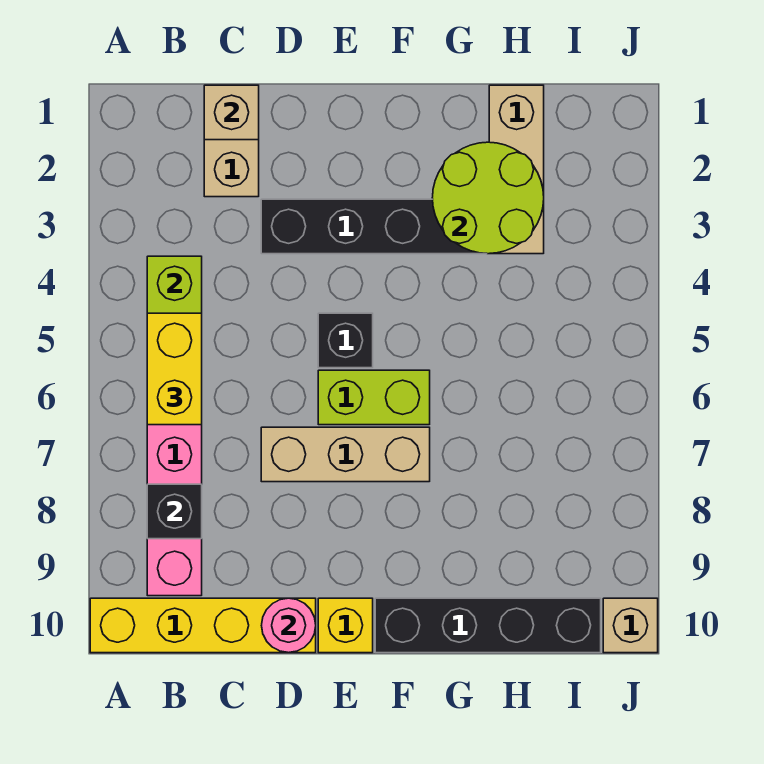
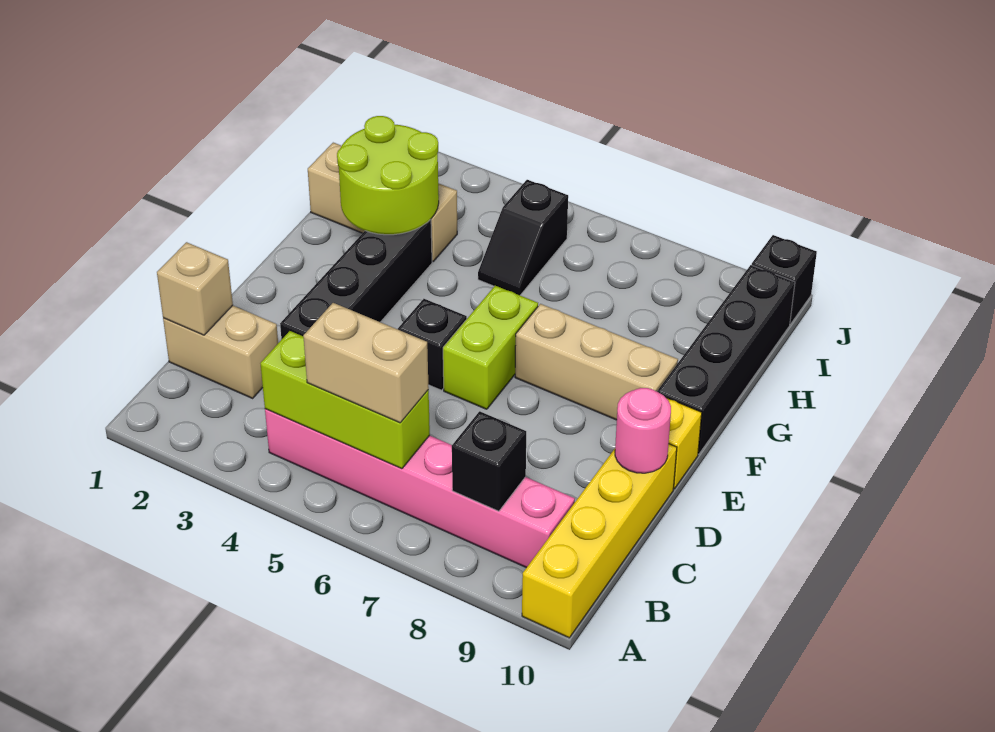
yellow 1x2 brick [147,313,202,425] -> tan 1x2 brick [303,303,429,423]
tan 1x3 brick [261,427,430,482] -> tan 1x3 brick turned to [515,304,678,420]
none -> black 1x2 slope [478,180,568,295]
tan 1x1 brick [603,598,658,653] -> black 1x1 brick [752,235,817,324]

